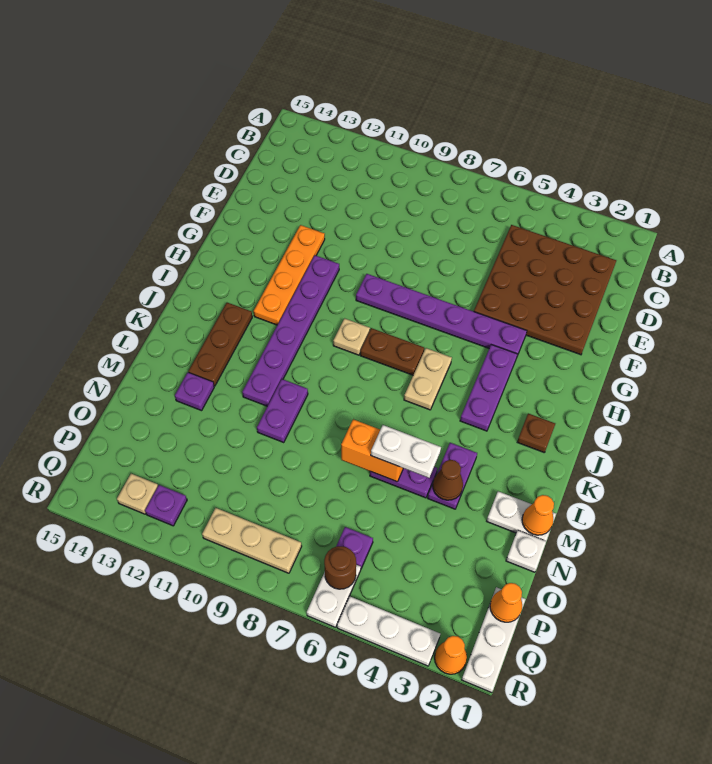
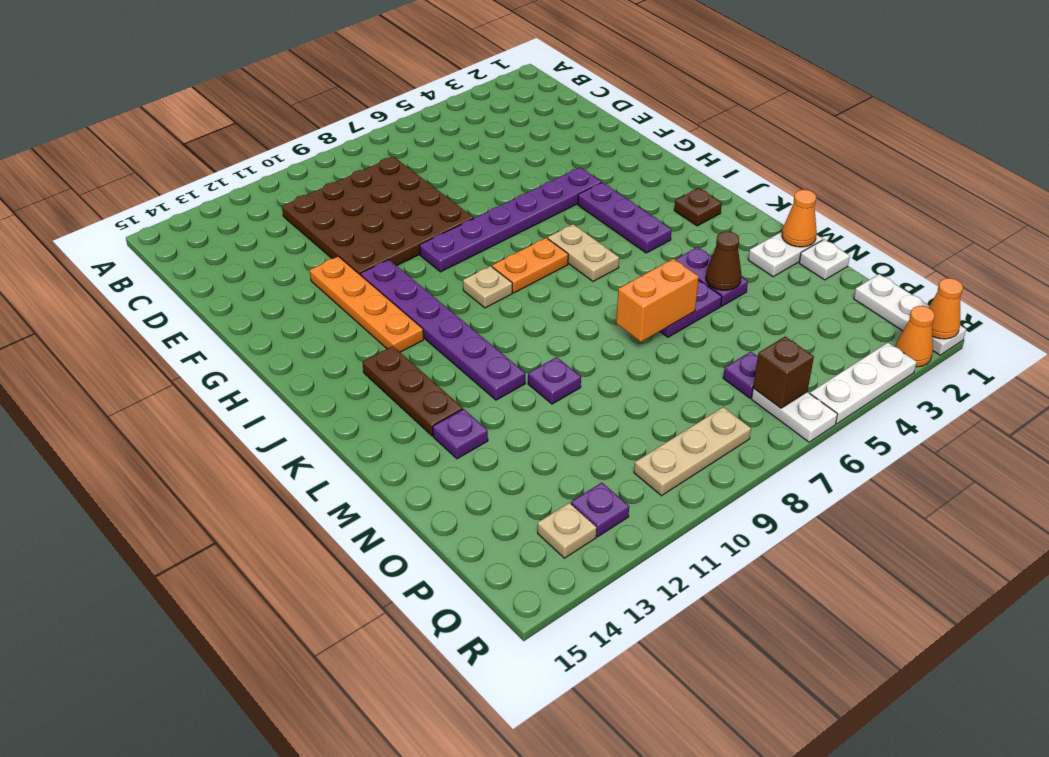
brown 4x4 plate [474,225,616,355] -> brown 4x4 plate moved to [282,157,474,275]
brown 1x2 plate [360,328,424,375] -> orange 1x2 plate [492,238,568,293]
purple 1x2 plate [257,379,308,443] -> purple 1x1 plate [528,357,581,404]
white 1x2 plate [371,425,441,478] -> none
orange 1x1 cone [490,583,522,622] -> orange 1x1 cone moved to [929,278,963,339]
brown 1x1 round brick [324,546,356,589] -> brown 1x1 brick [753,337,814,408]

